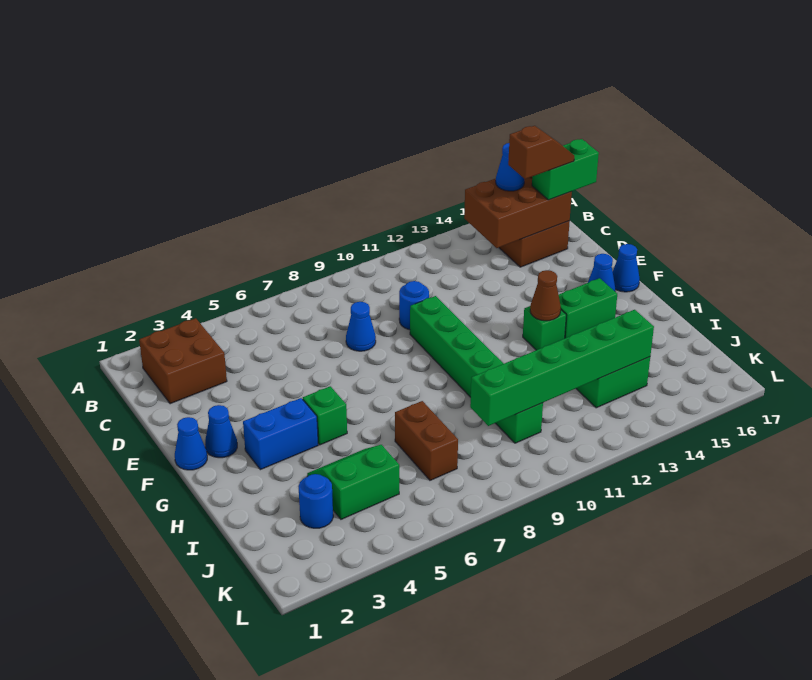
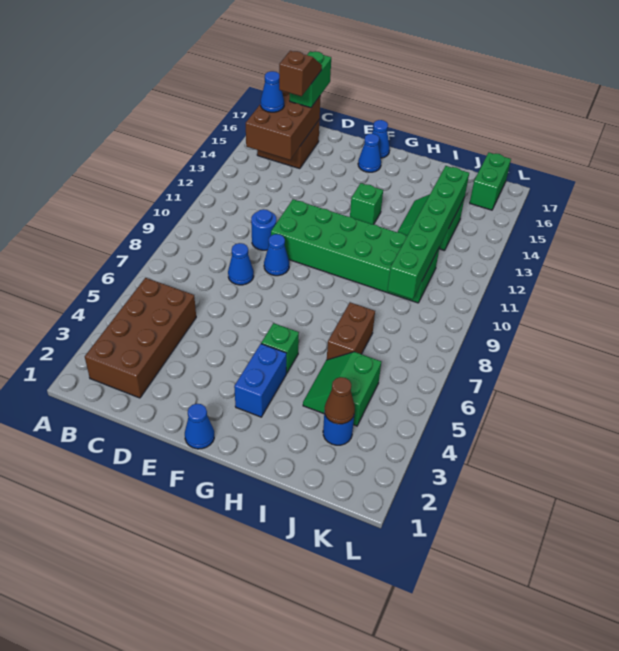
brown 2x2 brick [139,318,227,404] -> brown 2x4 brick [85,278,196,398]
green 1x6 brick [410,296,543,443] -> green 2x6 brick [271,199,440,303]
blue 1x1 cone [205,405,237,458] -> blue 1x1 cone moved to [264,234,289,276]
brown 1x1 cone [530,270,561,321] -> brown 1x1 cone moved to [325,377,355,424]
green 1x2 brick [559,278,617,338] -> green 1x2 brick moved to [470,153,511,210]
brown 1x2 brick [395,401,458,480] -> brown 1x2 brick turned to [327,302,375,360]

